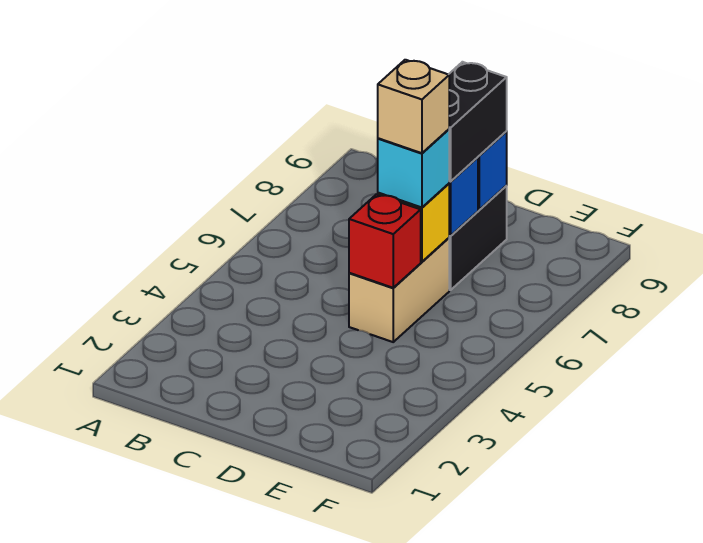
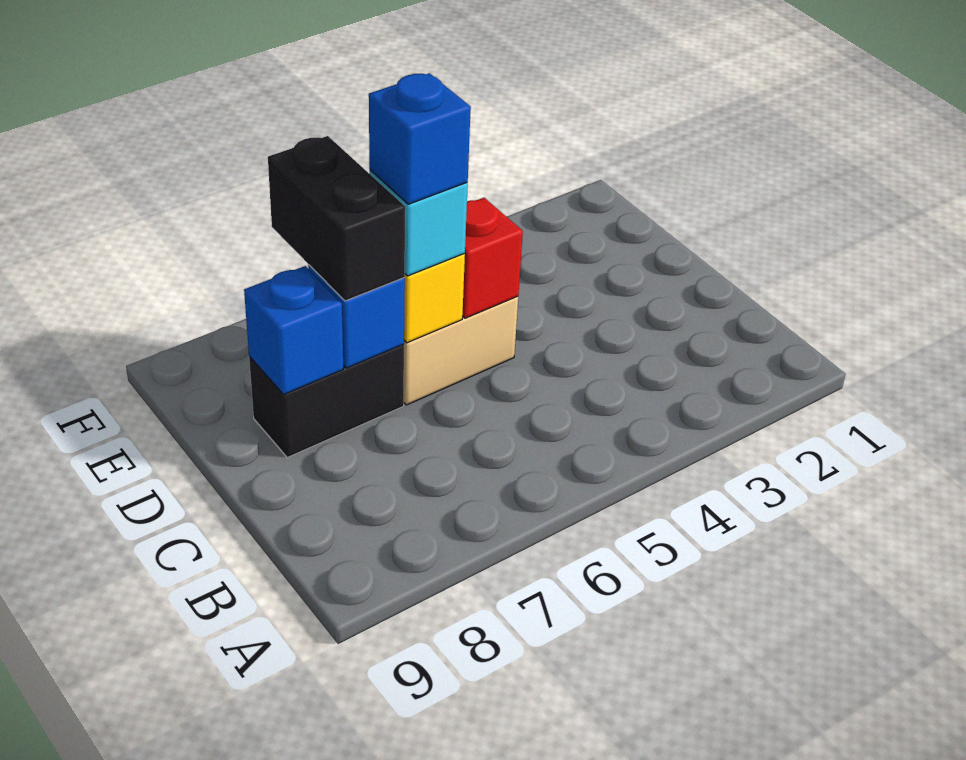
tan 1x1 brick [378,60,449,153] -> blue 1x1 brick [369,73,471,204]
black 1x2 brick [449,62,507,181] -> black 1x2 brick turned to [268,136,405,301]

